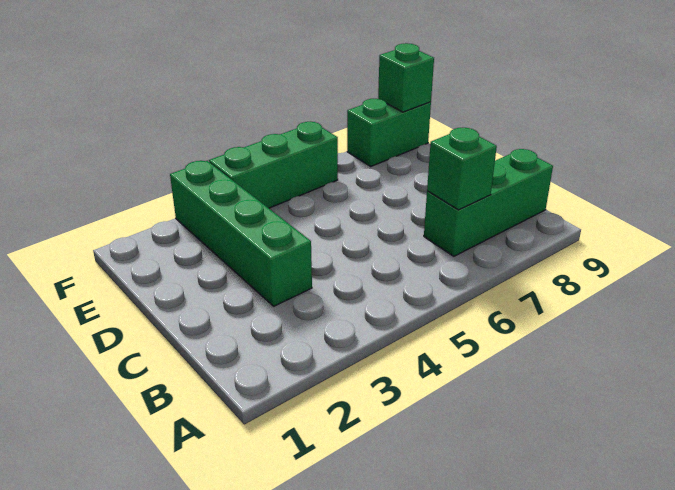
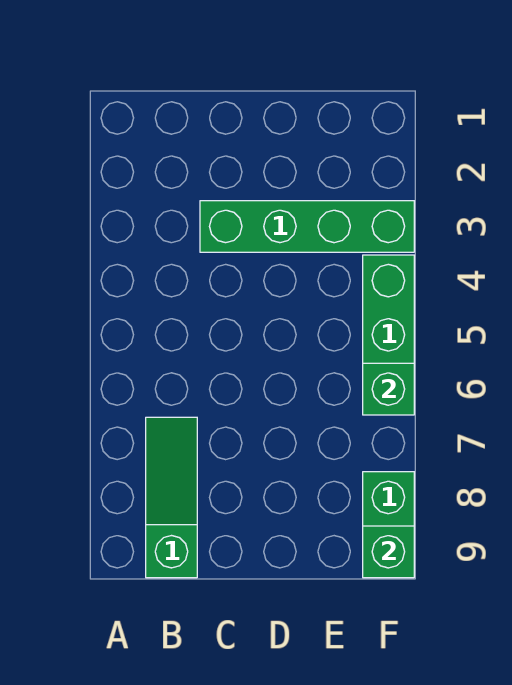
green 1x3 brick [424,149,553,256] -> green 1x3 slope [146,417,197,578]
green 1x1 brick [427,128,497,210] -> green 1x1 brick moved to [363,363,414,415]

